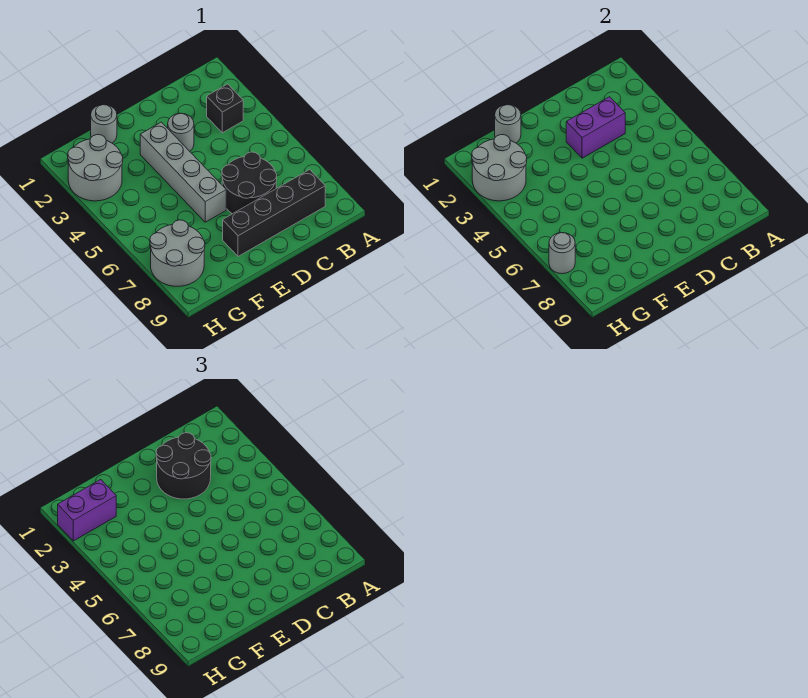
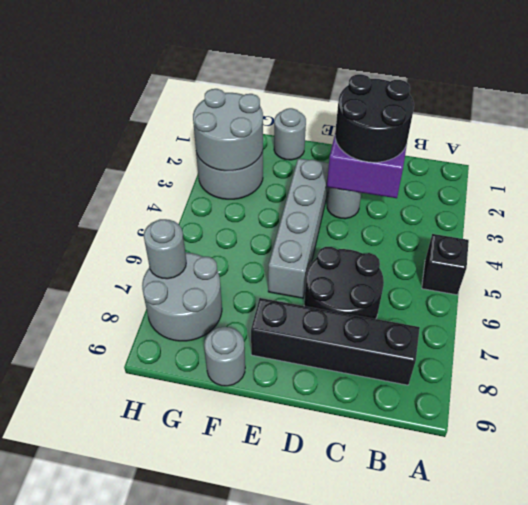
black 1x1 brick [207,84,243,133] -> black 1x1 brick moved to [422,234,469,295]
grey 1x1 round brick [495,105,521,143] -> grey 1x1 round brick moved to [204,327,245,386]
purple 1x2 brick [58,480,116,541] -> none

